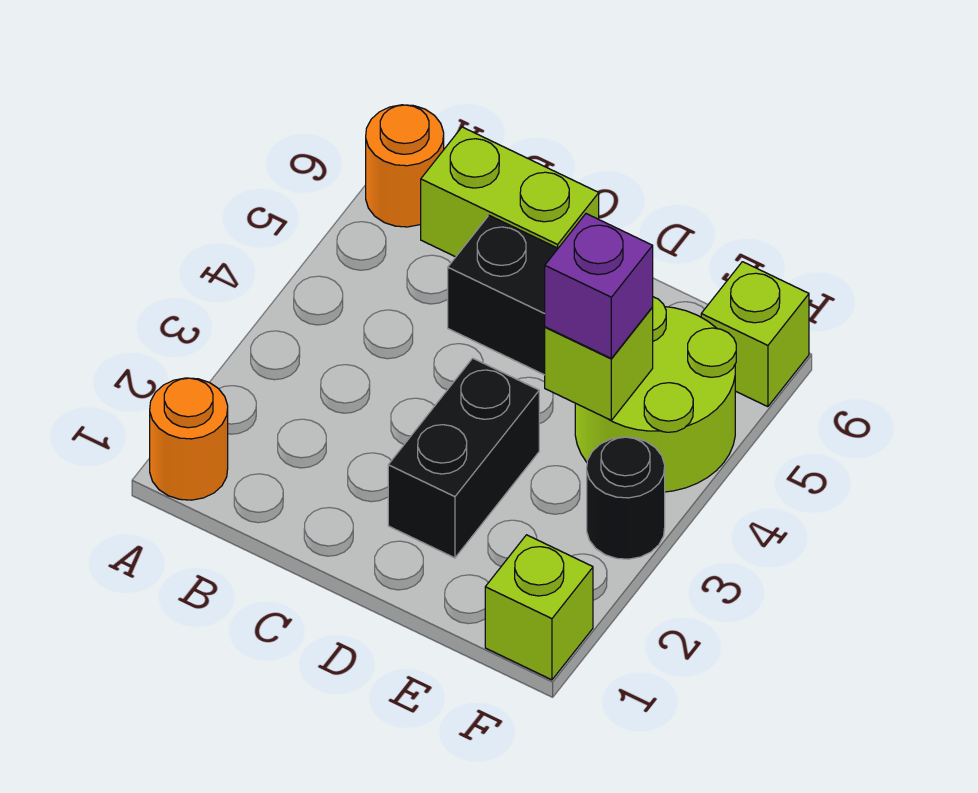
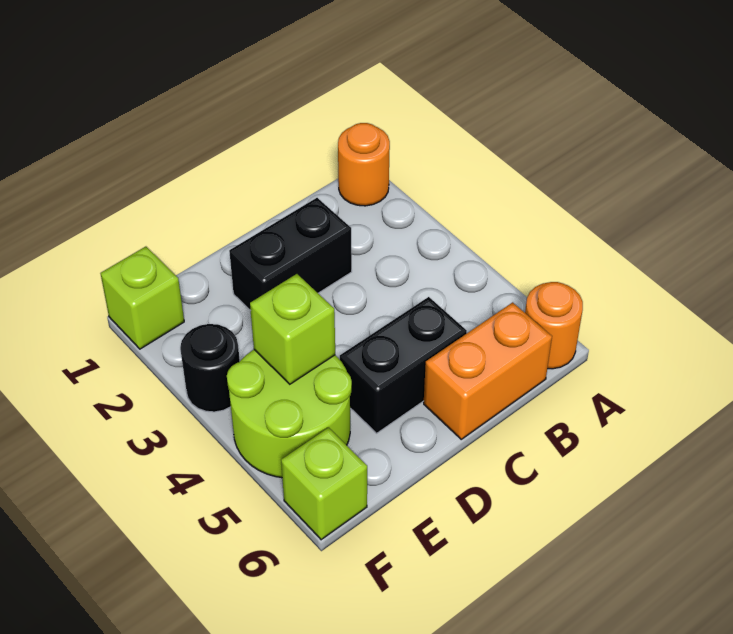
lime 1x2 brick [421,127,599,257] -> orange 1x2 brick [424,302,552,439]
black 1x2 brick [388,358,539,558] -> black 1x2 brick turned to [229,198,352,311]
purple 1x1 brick [545,214,653,358] -> none

